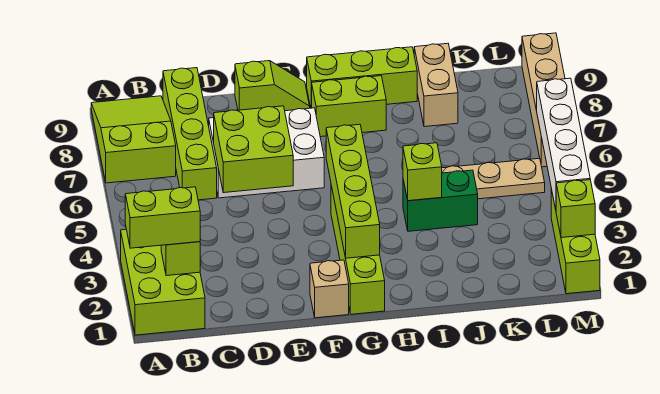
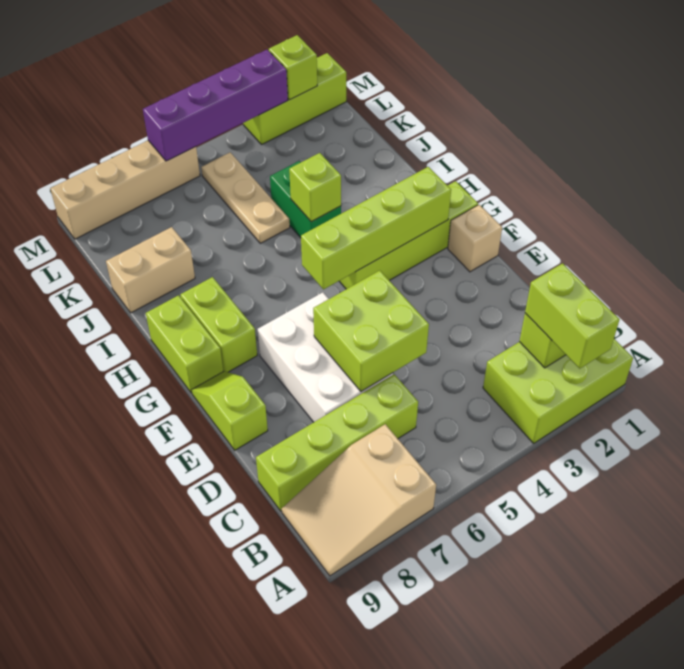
lime 2x3 slope [91,96,176,183] -> tan 2x3 slope [282,424,436,576]
lime 1x3 brick [307,47,417,108] -> lime 1x2 brick [146,295,223,393]
white 1x4 brick [537,78,590,209] -> purple 1x4 brick [143,50,288,161]

